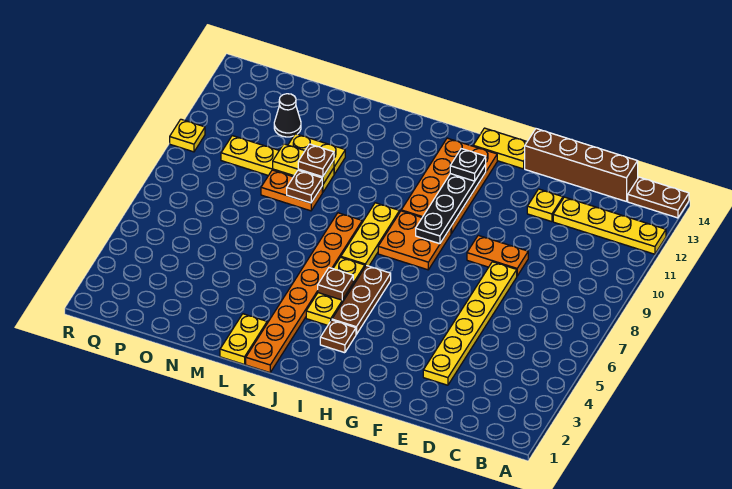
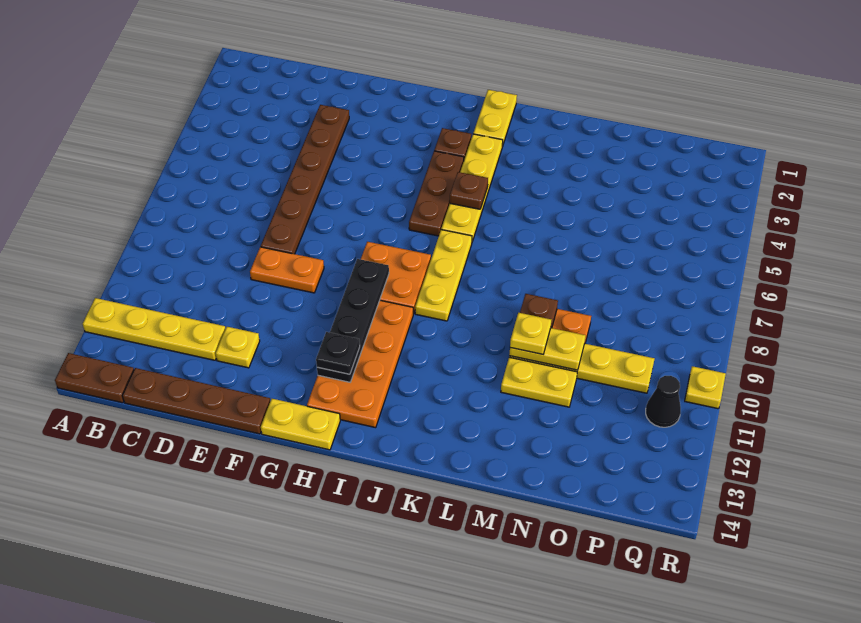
brown 1x4 brick [525,129,638,202] -> brown 1x4 plate [123,368,270,434]
yellow 1x6 plate [423,262,517,385] -> brown 1x6 plate [261,105,349,254]
yellow 1x3 plate [306,257,365,325] -> yellow 1x4 plate [441,134,503,241]
orange 1x8 plate [246,213,362,373] -> none
yellow 1x2 plate [220,314,267,365] -> yellow 1x2 plate moved to [473,90,517,147]
brown 1x1 plate [298,144,334,177] -> yellow 1x1 plate [510,313,551,354]
black 1x1 cone [274,94,301,137] -> black 1x1 cone moved to [646,376,681,427]

